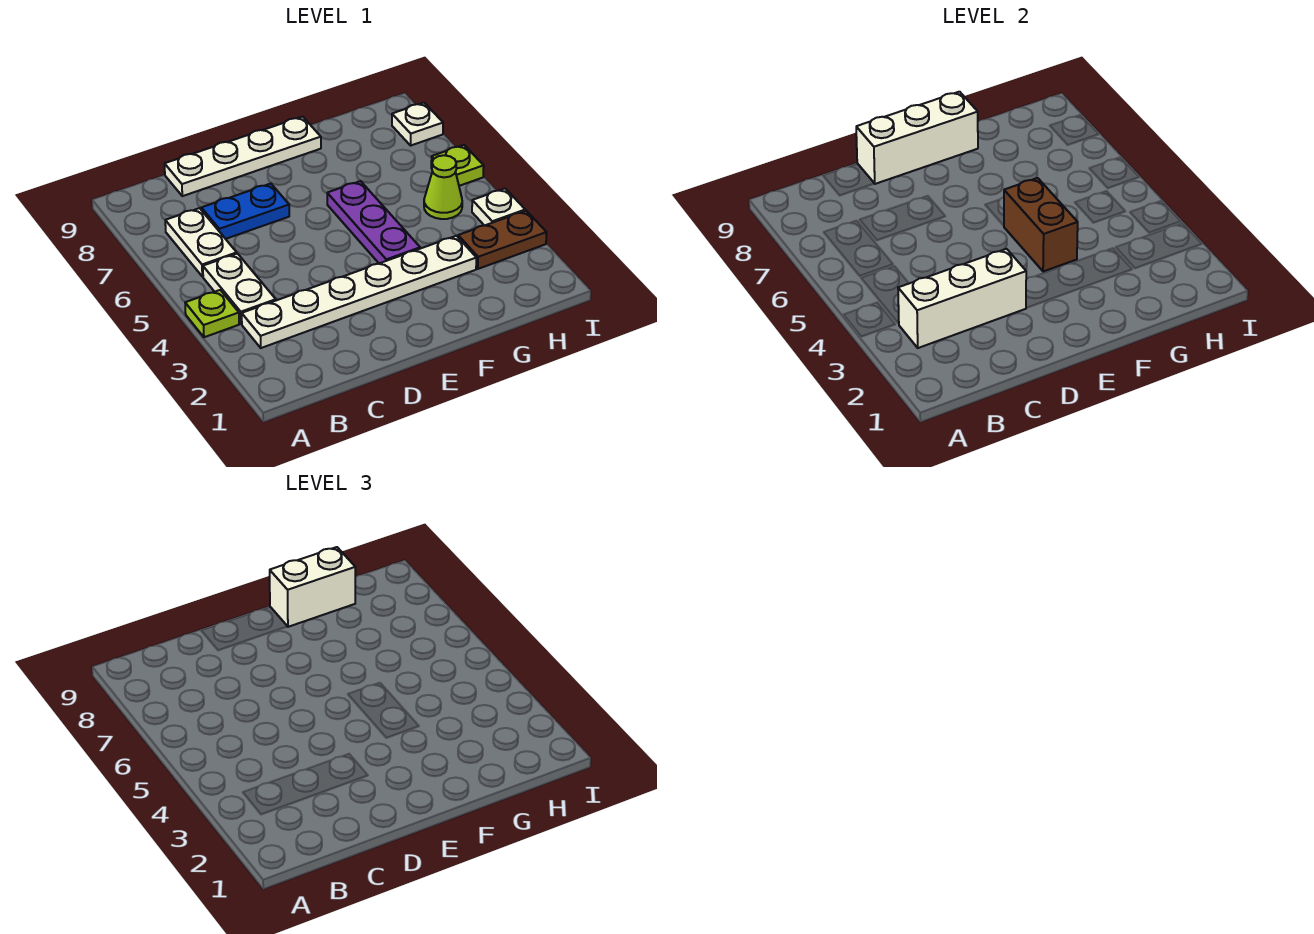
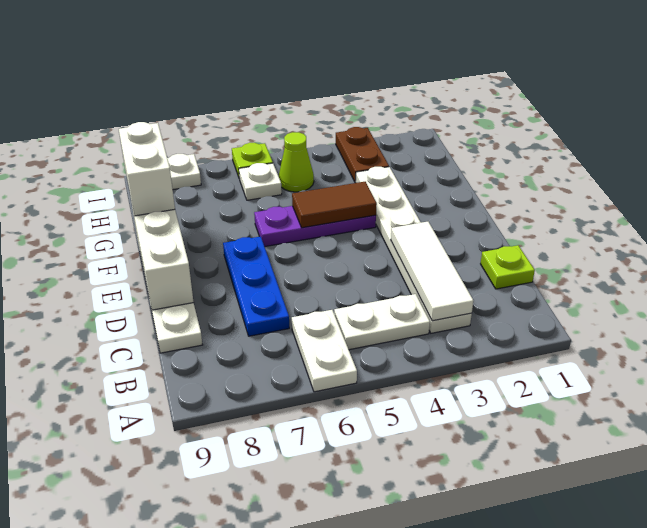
lime 1x1 plate [185,290,239,337] -> lime 1x1 plate moved to [481,245,535,289]
white 1x3 brick [898,249,1026,348] -> white 1x3 tile [391,222,473,321]
white 1x2 plate [165,208,237,277] -> white 1x2 plate turned to [292,310,357,392]
blue 1x2 plate [201,184,289,239] -> blue 1x3 plate [223,236,289,336]
brown 1x2 brick [1004,178,1078,272] -> brown 1x2 tile [292,182,377,228]
white 1x1 plate [472,189,525,225] -> white 1x1 plate moved to [239,163,282,200]

